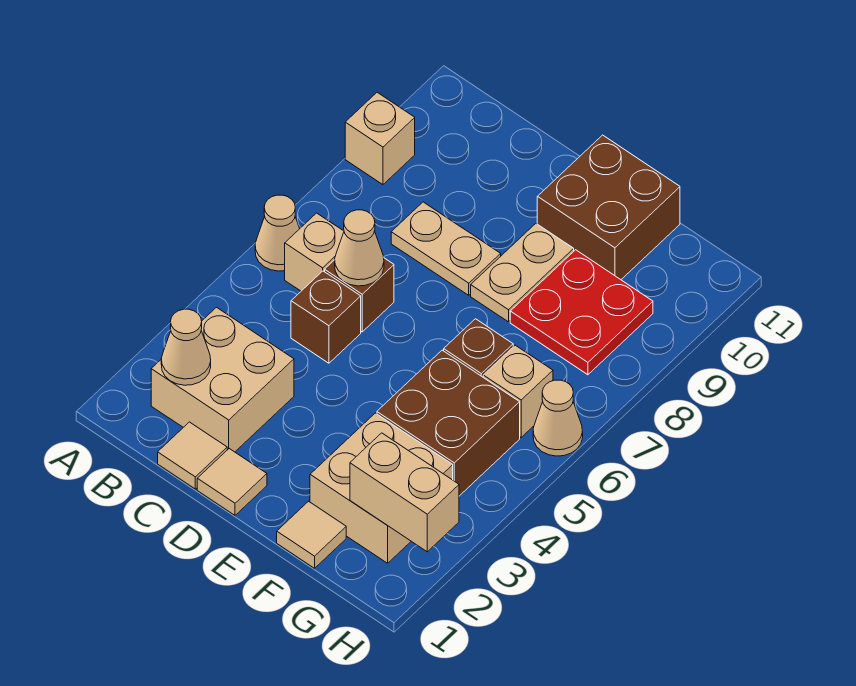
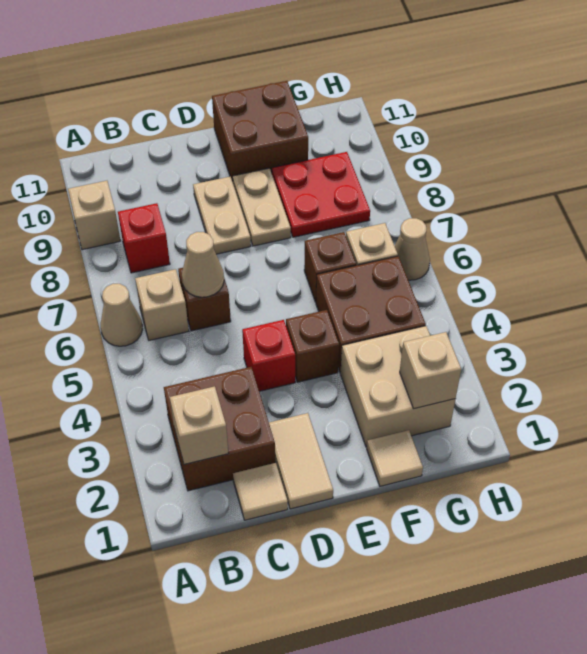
tan 2x2 brick [151,307,294,452] -> brown 2x2 brick [164,367,275,491]
tan 1x1 cone [161,309,211,385] -> tan 1x1 brick [170,386,228,464]
none -> red 1x1 brick [118,203,170,273]
brown 1x1 brick [291,271,361,363] -> brown 1x1 brick moved to [286,310,339,382]
tan 1x2 plate [391,202,501,295] -> tan 1x2 plate turned to [193,177,251,254]
tan 1x1 tile [197,449,267,515] -> tan 1x2 tile [269,413,333,509]
none -> red 1x1 brick [242,320,295,391]
tan 1x2 brick [350,433,459,552] -> tan 1x1 brick [400,332,461,409]

